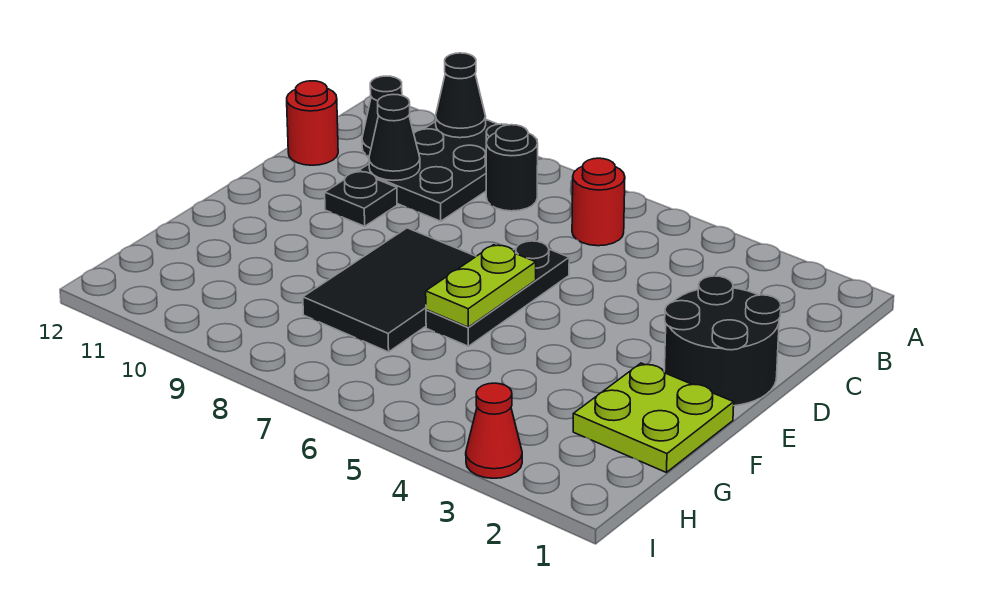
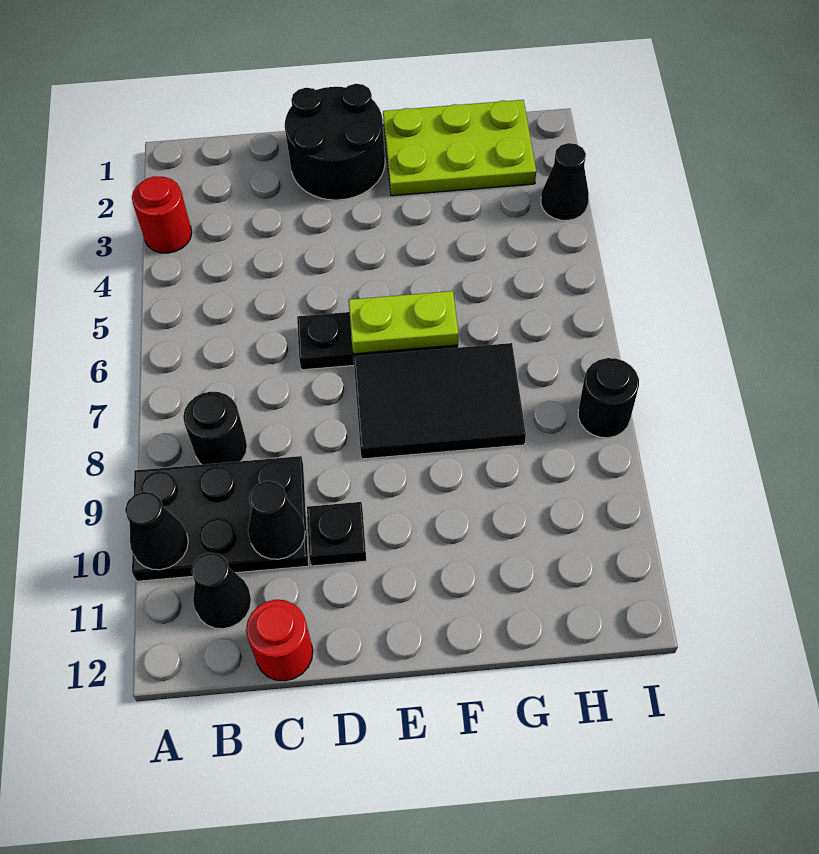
red 1x1 round brick [572,158,625,246] -> red 1x1 round brick moved to [132,176,192,253]
lime 2x2 plate [573,363,734,472] -> lime 2x3 plate [383,100,536,196]
red 1x1 cone [466,383,522,478] -> black 1x1 cone [541,143,589,220]
none -> black 1x1 round brick [578,358,639,438]

